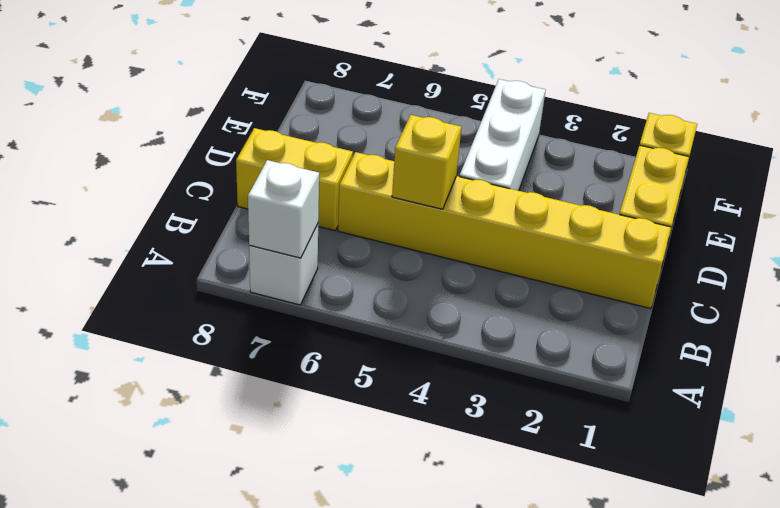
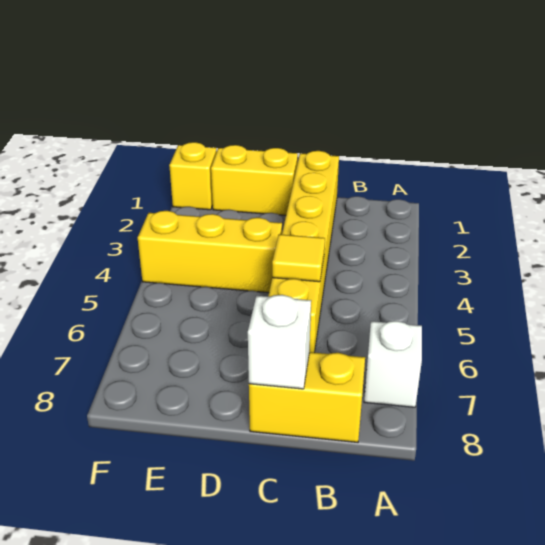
white 1x1 brick [248,160,319,258] -> white 1x1 brick moved to [248,295,311,389]
yellow 1x1 brick [392,115,461,209] -> yellow 1x1 tile [272,234,325,282]
yellow 1x2 brick [236,128,353,231] -> yellow 1x2 brick turned to [249,352,365,442]
white 1x3 brick [460,79,546,191] -> yellow 1x3 brick [138,211,282,293]

